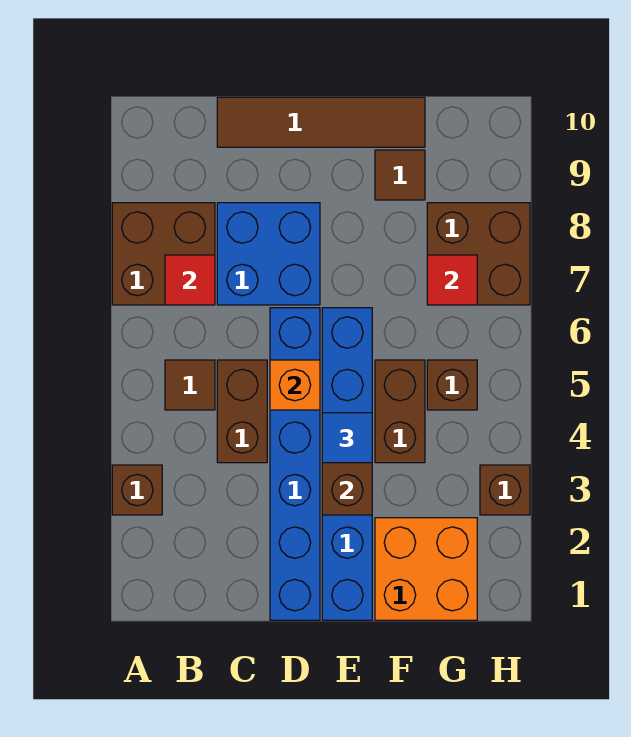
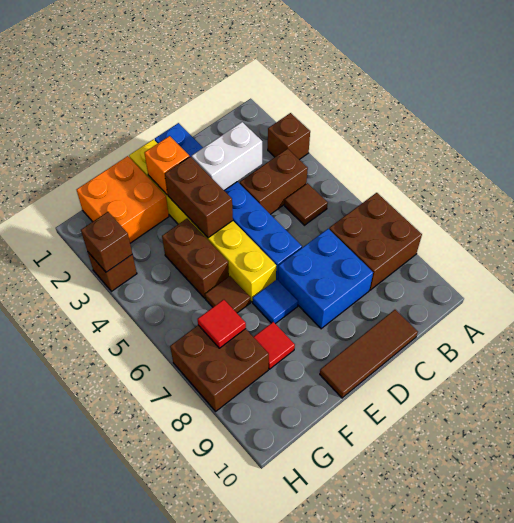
red 1x1 tile [165,255,215,305] -> red 1x1 tile moved to [254,322,295,369]
none -> white 1x2 brick [192,122,262,190]
brown 1x2 brick [217,360,267,463] -> brown 1x2 brick turned to [240,149,308,214]
brown 1x4 tile [217,97,425,147] -> brown 1x3 tile [320,310,418,398]
orange 1x1 brick [270,360,320,410] -> orange 1x1 brick moved to [144,136,189,195]
blue 1x6 brick [322,308,372,620] -> yellow 1x6 brick [129,139,276,302]
blue 1x1 tile [322,413,372,463] -> blue 1x1 tile moved to [253,280,298,324]
brown 1x1 tile [375,150,425,200] -> brown 1x1 tile moved to [205,276,250,313]
brown 1x1 brick [427,360,477,410] -> brown 1x1 brick moved to [81,212,132,272]

